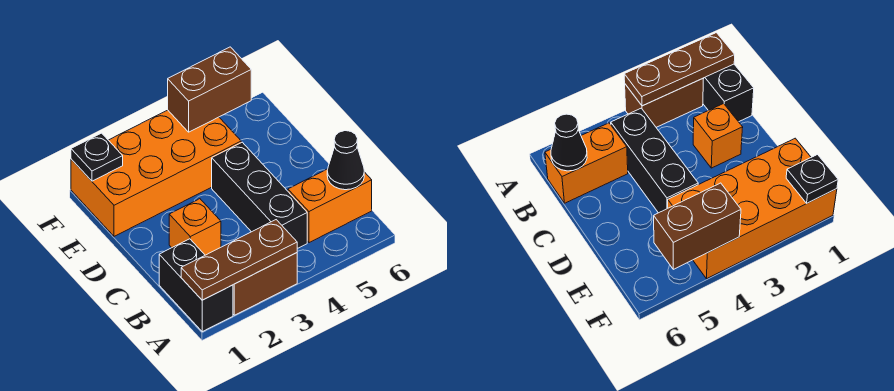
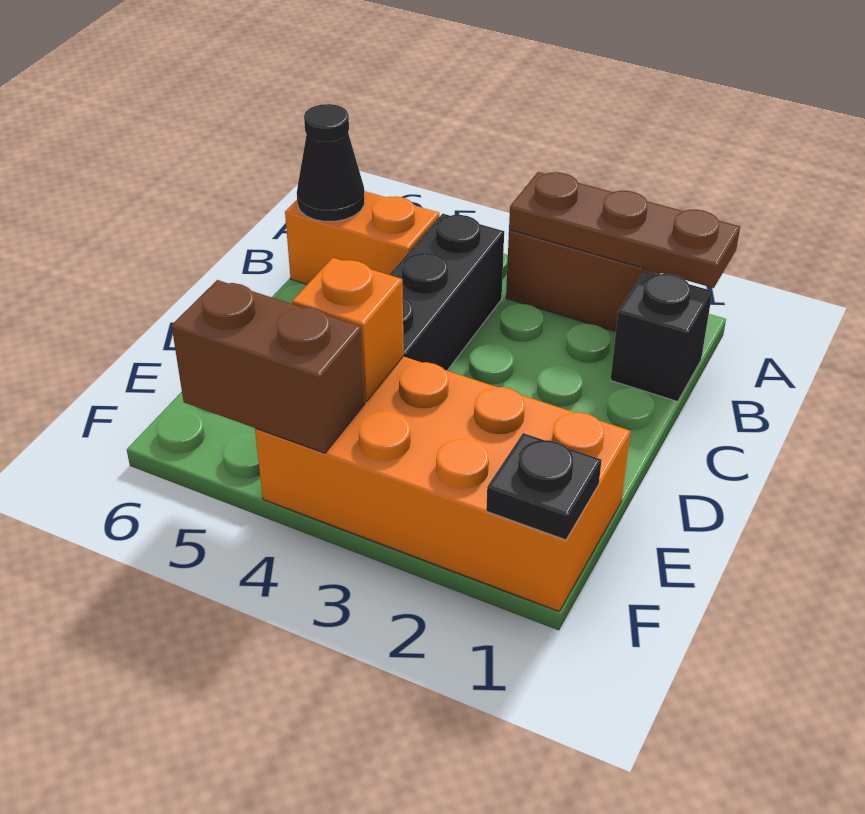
black 1x2 brick [159,239,233,332] -> black 1x1 brick [611,271,712,402]
orange 1x1 brick [169,199,221,255] -> orange 1x1 brick moved to [292,258,404,401]

